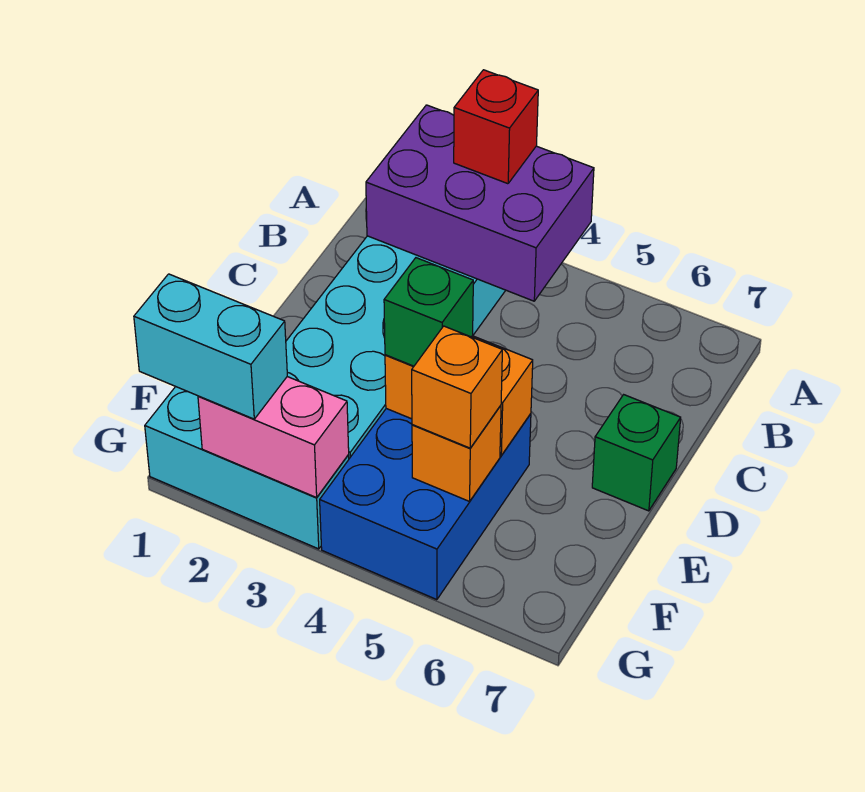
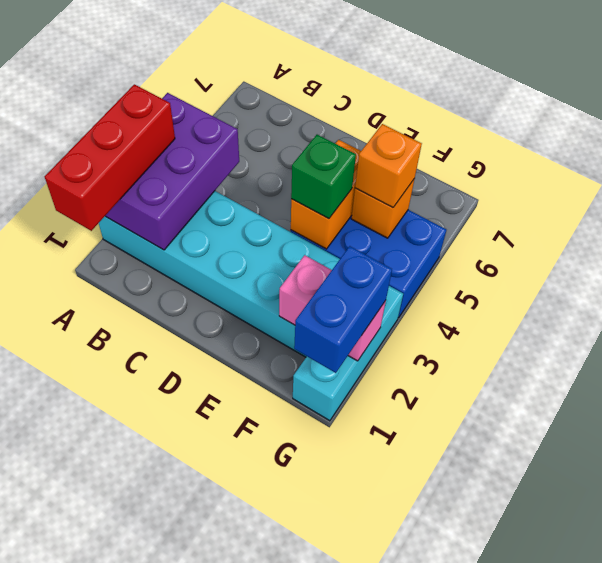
red 1x1 brick [454,70,538,184] -> red 1x3 brick [44,84,175,231]
green 1x1 brick [592,395,681,511] -> none
cyan 1x2 brick [134,274,287,419] -> blue 1x2 brick [294,246,392,373]
pink 1x2 brick [198,377,349,498] -> pink 1x2 brick turned to [279,255,386,361]

